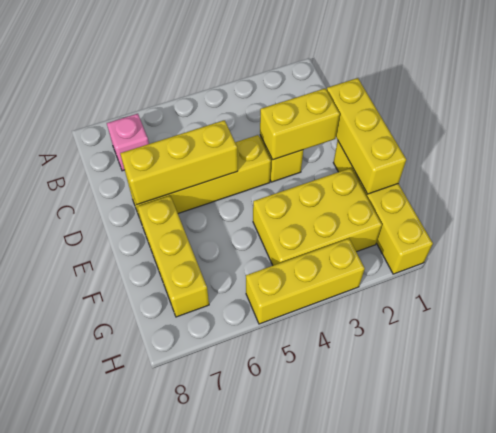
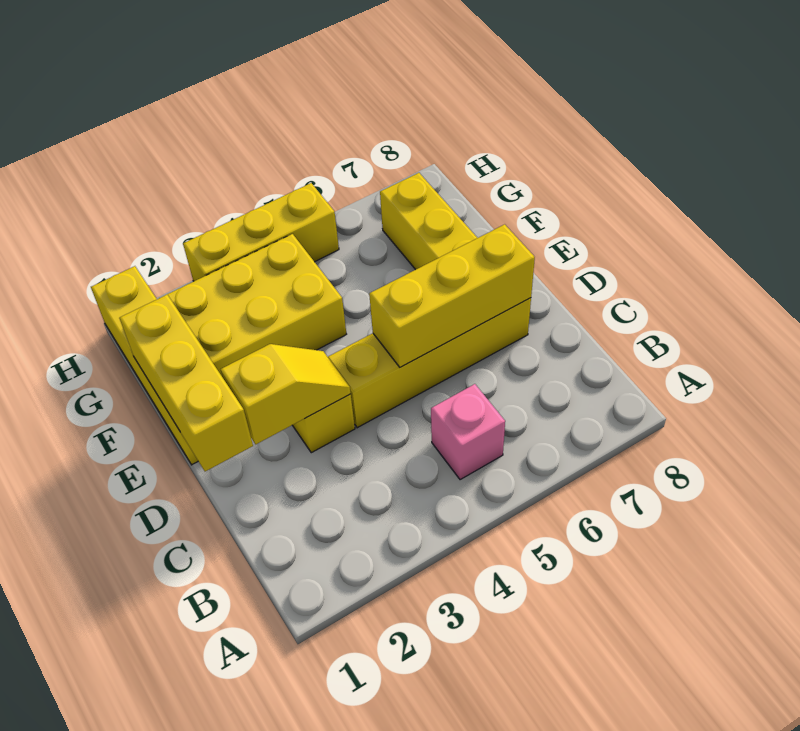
pink 1x1 brick [107,114,149,171] -> pink 1x1 brick moved to [431,384,505,480]
yellow 1x2 brick [260,89,340,160] -> yellow 1x2 slope [220,344,351,444]

